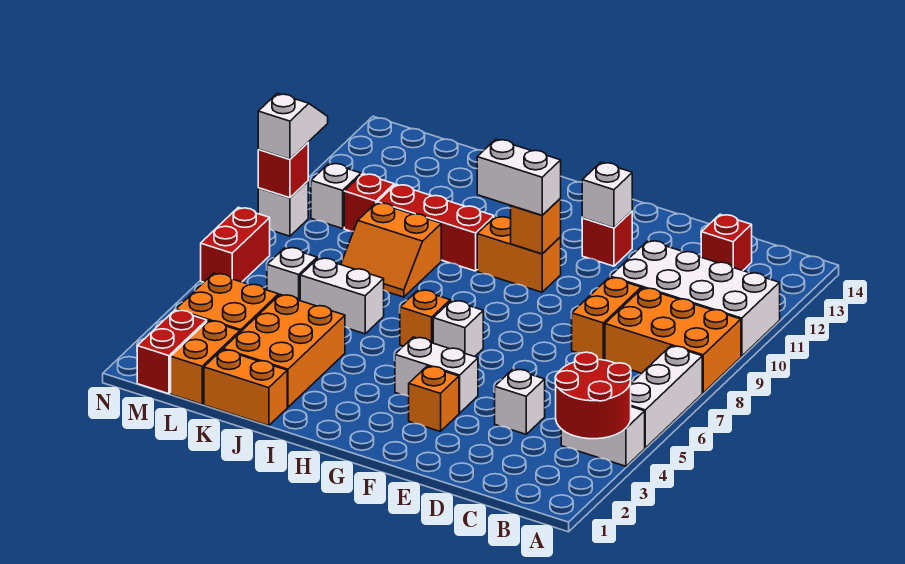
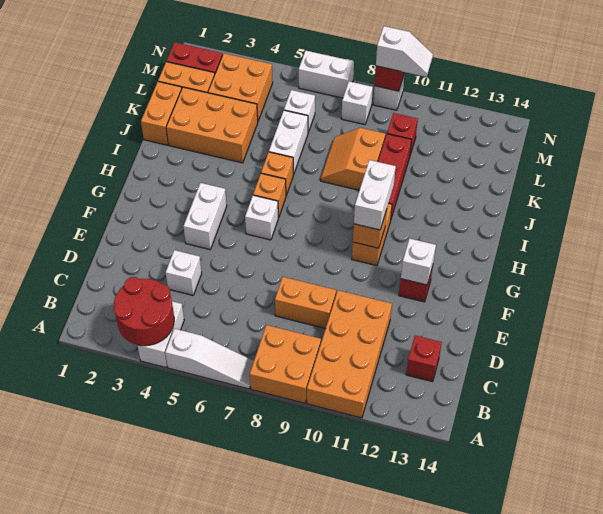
white 1x3 brick [631,346,702,448] -> white 1x3 slope [165,329,254,389]
orange 2x3 brick [605,288,741,393] -> orange 2x2 brick [250,325,321,403]
white 2x4 brick [610,240,780,356] -> orange 2x4 brick [307,290,392,418]
orange 1x1 brick [409,366,459,432] -> orange 1x1 brick moved to [261,152,293,195]
white 1x1 brick [311,163,361,229] -> white 1x1 brick moved to [341,81,373,125]
red 1x2 brick [201,207,270,282] -> white 1x2 brick [299,51,354,98]

